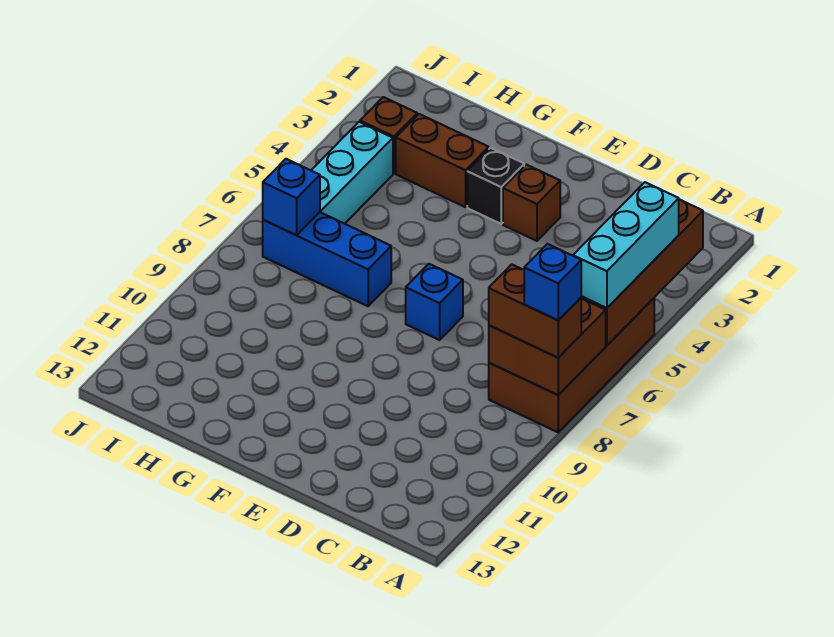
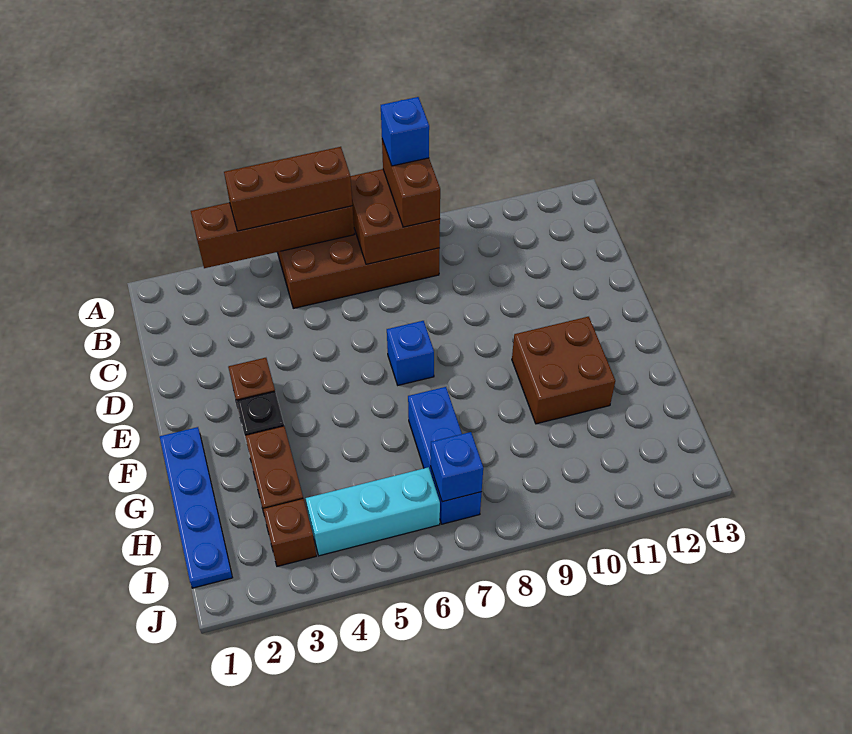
cyan 1x3 brick [573,182,679,308] -> brown 1x3 brick [224,147,352,231]
none -> blue 1x4 plate [160,427,233,588]
none -> brown 2x2 brick [512,317,615,424]

